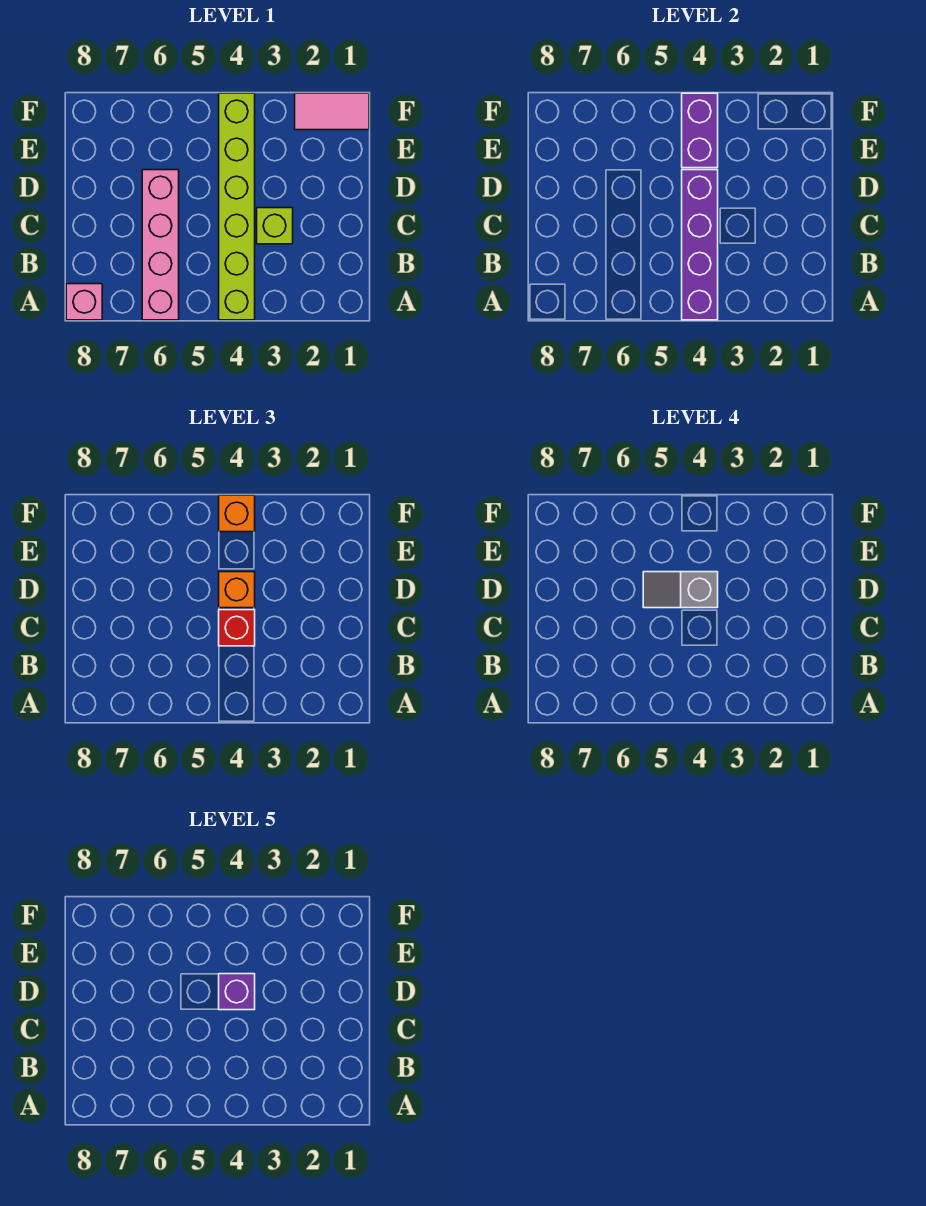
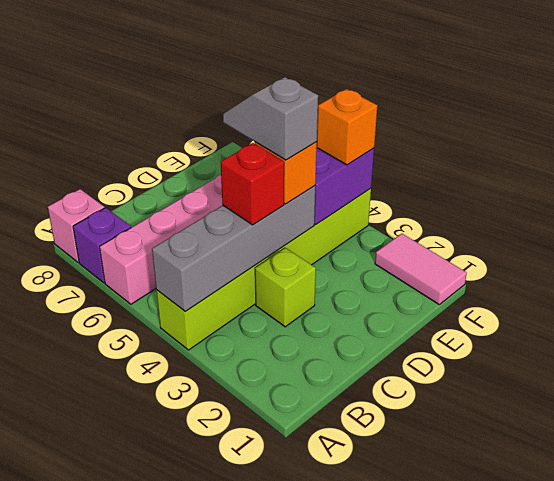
purple 1x4 brick [682,170,718,320] -> grey 1x4 brick [152,186,315,311]
purple 1x1 brick [219,974,255,1010] -> purple 1x1 brick moved to [73,208,131,283]

